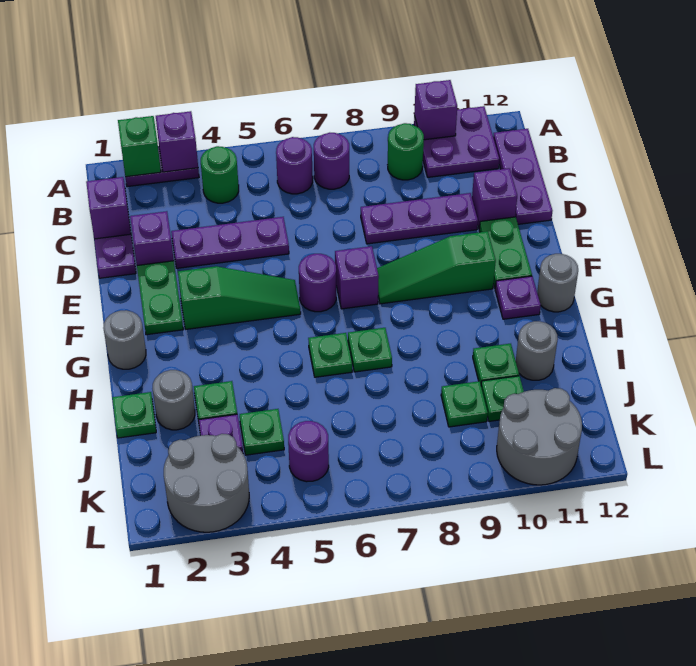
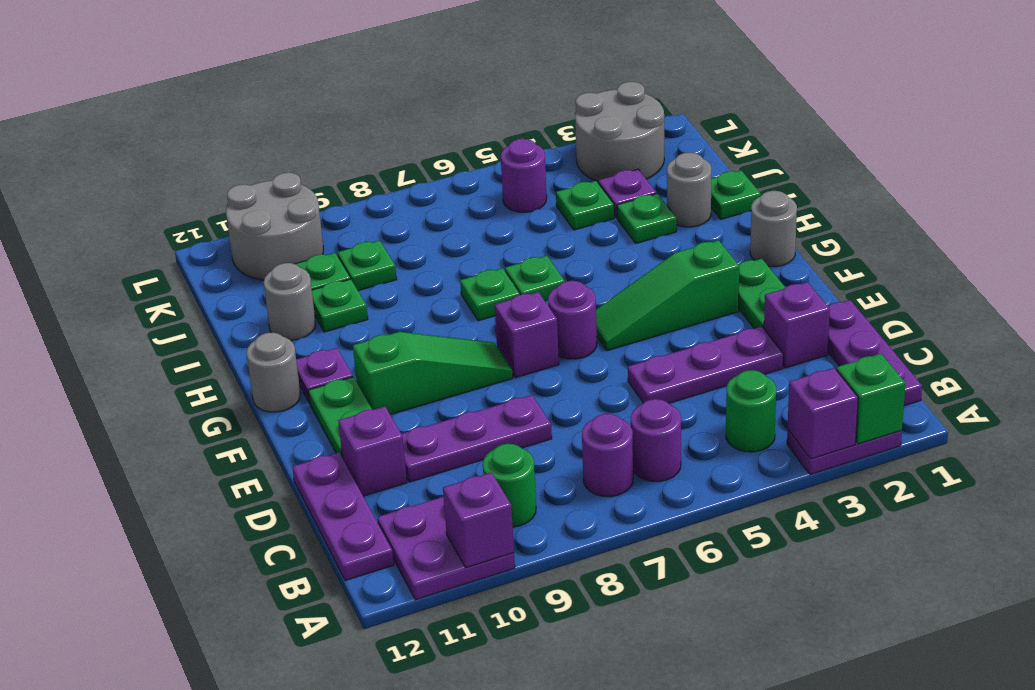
purple 1x1 brick [86,177,131,239] -> none

